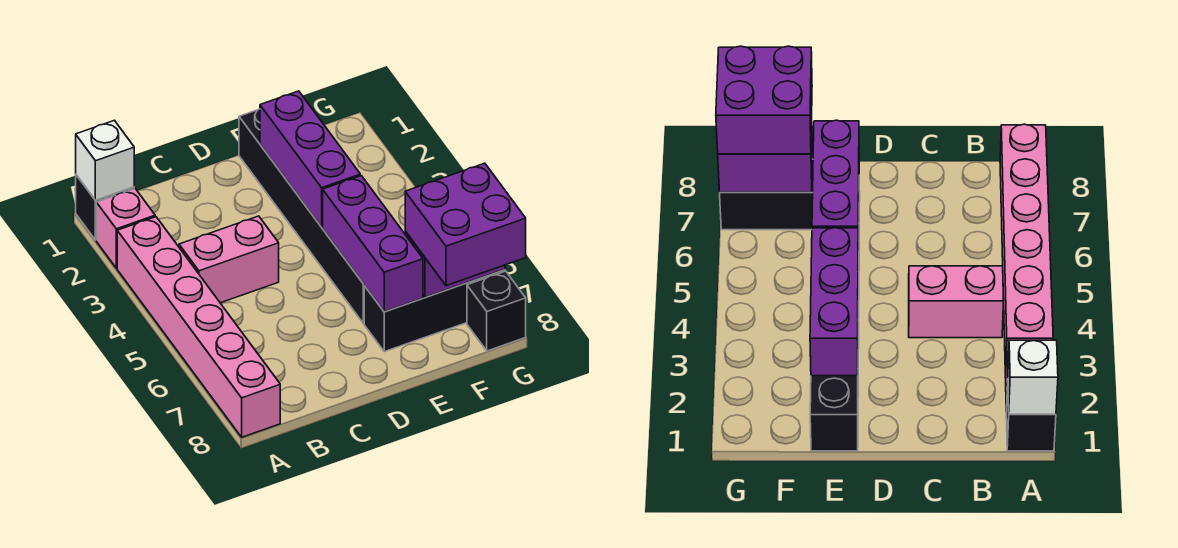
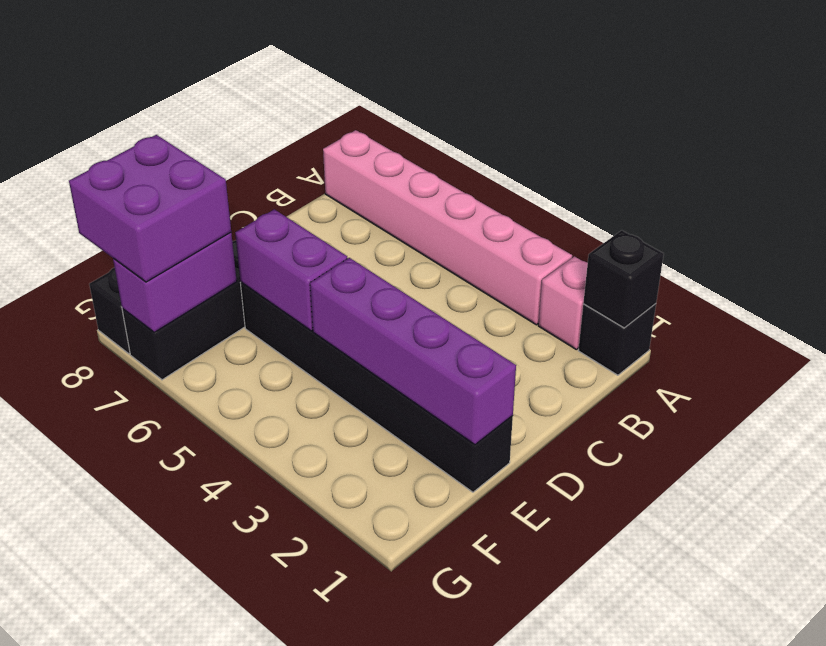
white 1x1 brick [76,120,134,200] -> black 1x1 brick [583,230,664,328]
pink 1x2 brick [179,216,279,303] -> none
purple 1x3 brick [260,91,360,227] -> purple 1x4 brick [310,258,516,445]
purple 1x3 brick [323,176,423,312] -> purple 1x2 brick [235,209,347,331]

